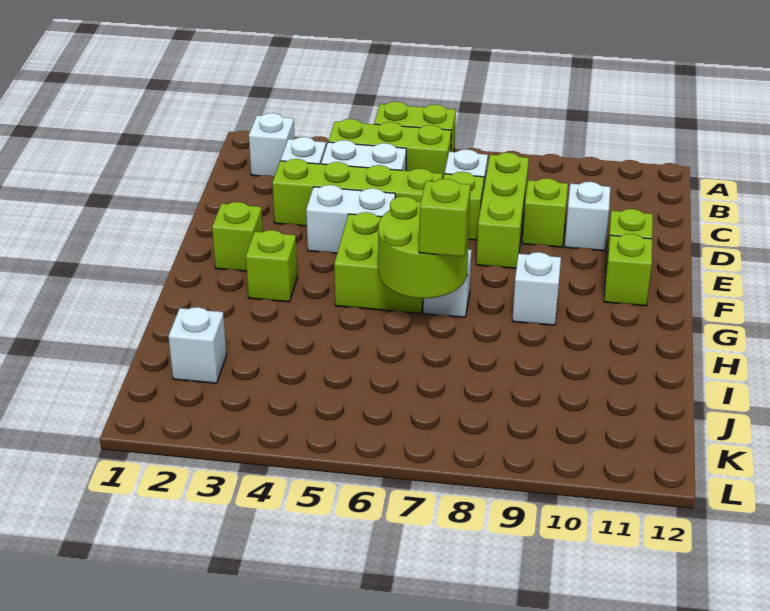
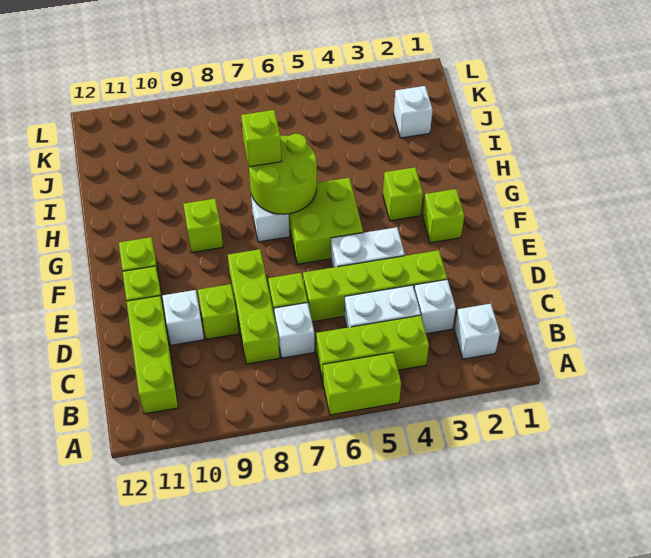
none -> lime 1x3 brick [127,296,178,414]
white 1x1 brick [512,252,561,325] -> lime 1x1 brick [183,199,223,253]

